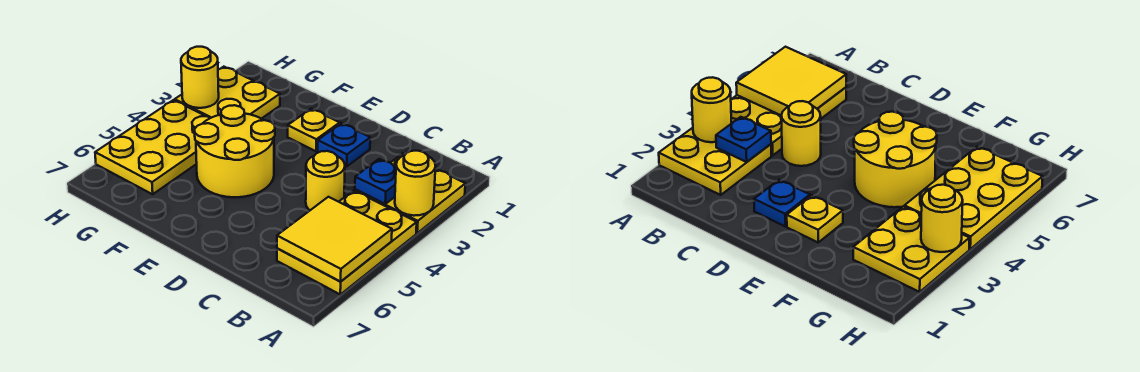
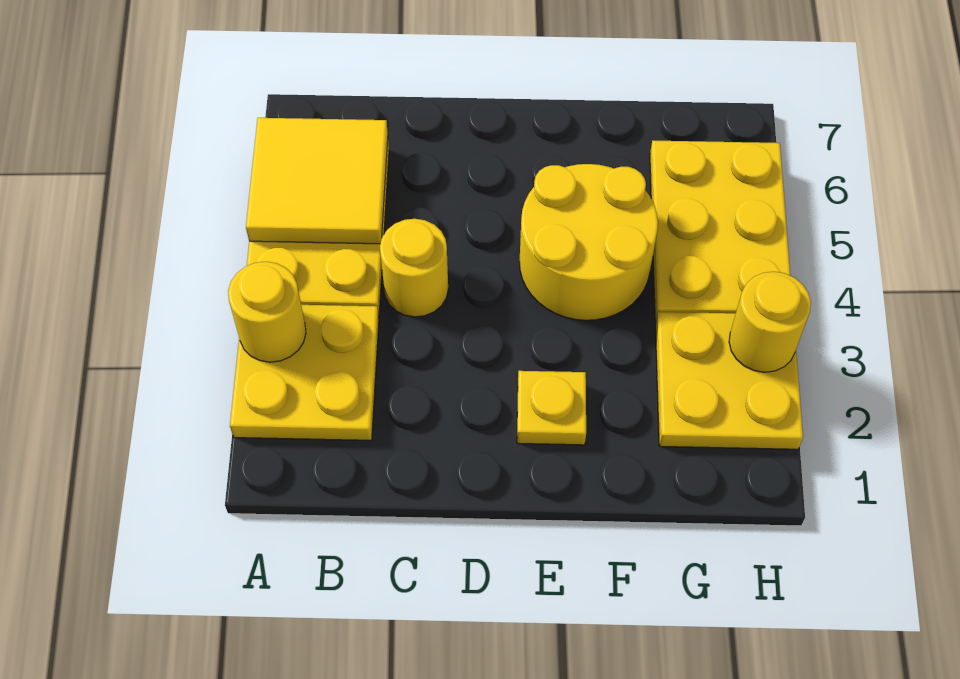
blue 1x1 plate [355,159,396,204] -> none
blue 1x1 plate [318,123,370,166] -> none

